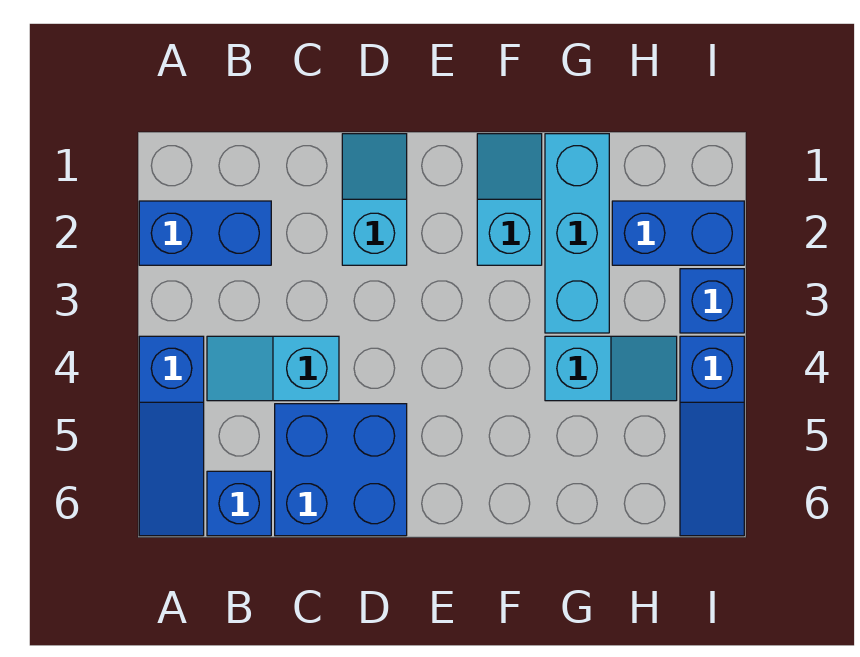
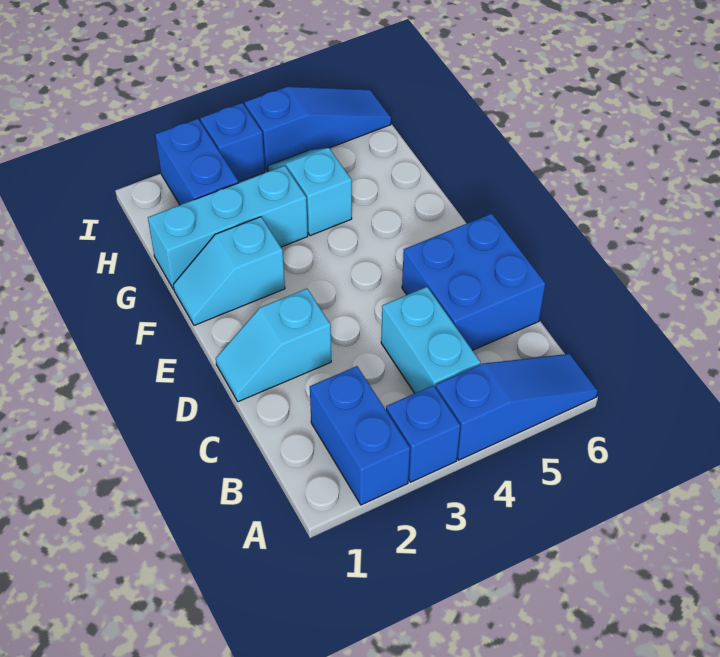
cyan 1x2 slope [207,336,339,401] -> cyan 1x2 brick [381,287,481,393]
blue 1x1 brick [207,471,271,536] -> blue 1x1 brick moved to [386,386,460,482]

